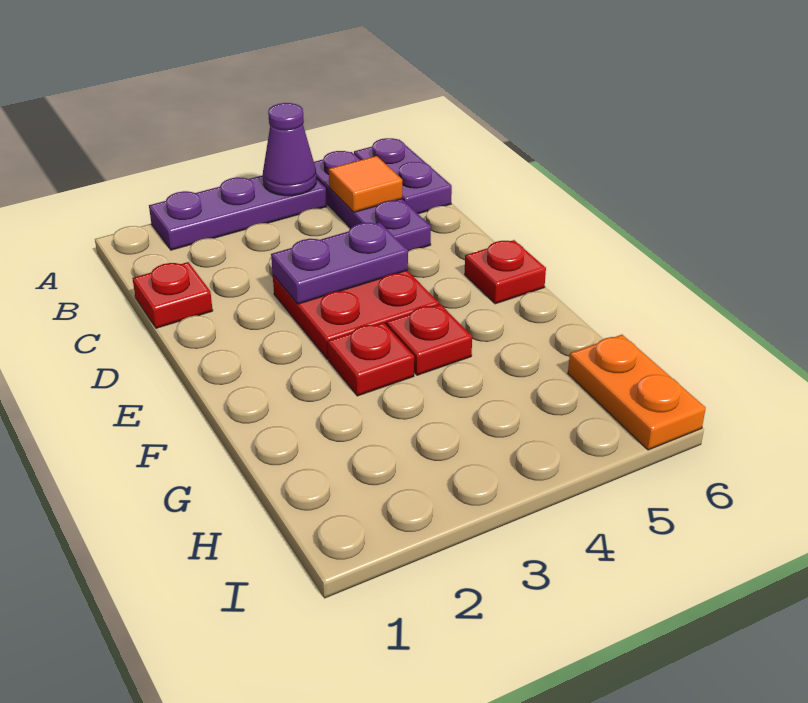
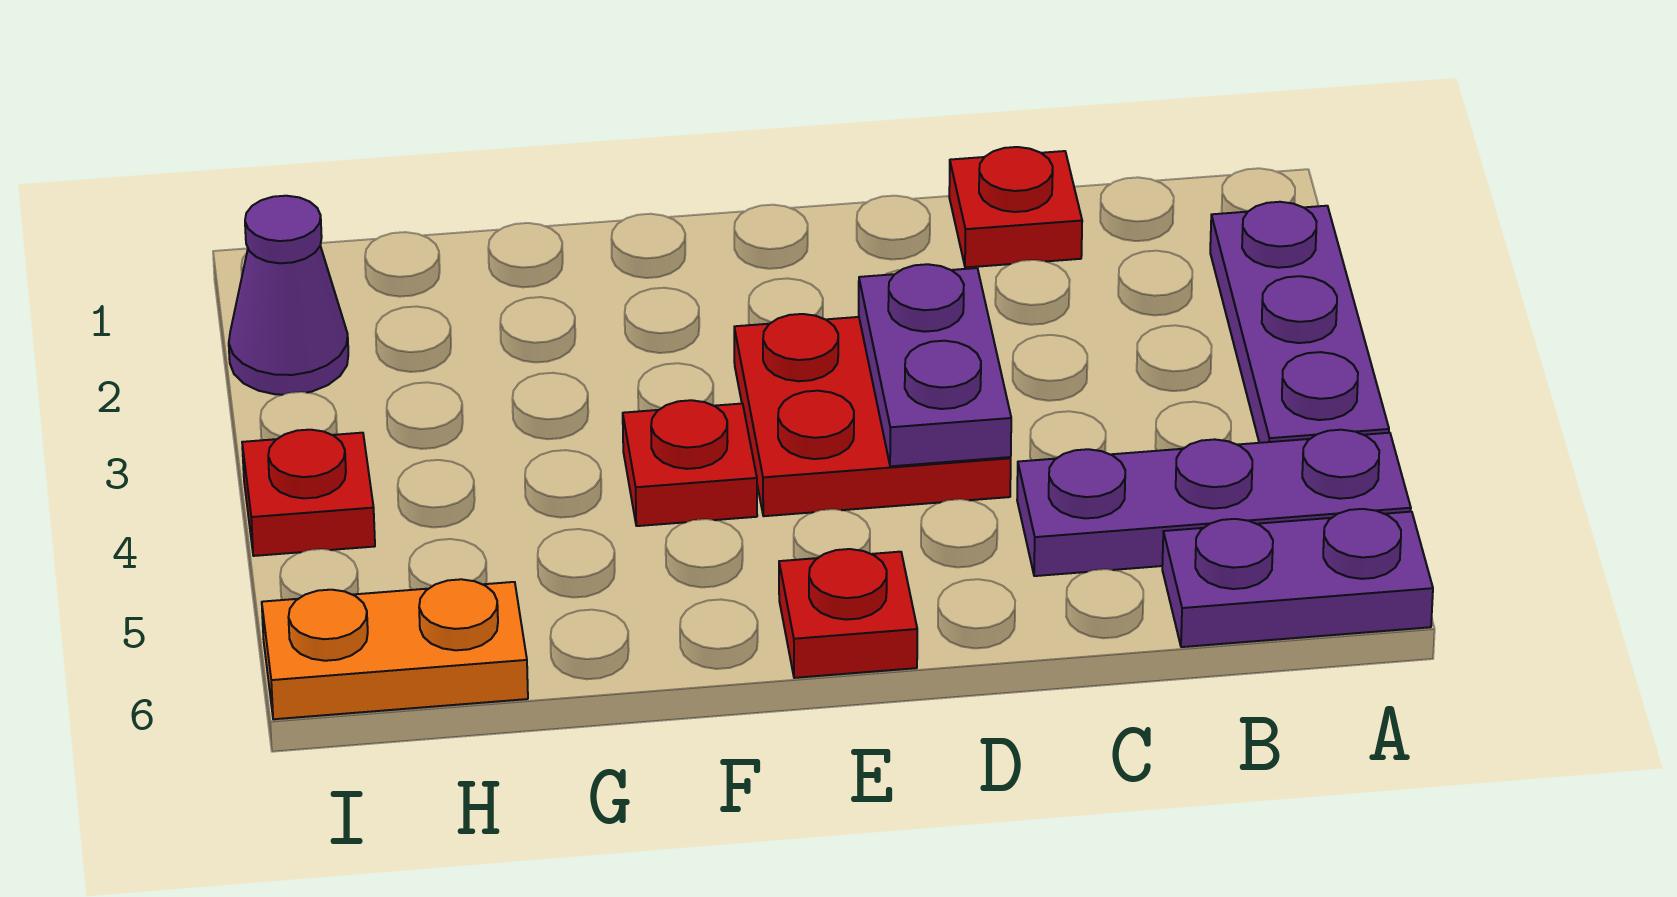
purple 1x1 cone [263,103,317,196] -> purple 1x1 cone moved to [229,196,348,395]
orange 1x1 tile [329,156,402,212] -> none
red 1x1 plate [328,323,414,396] -> red 1x1 plate moved to [242,430,375,556]

